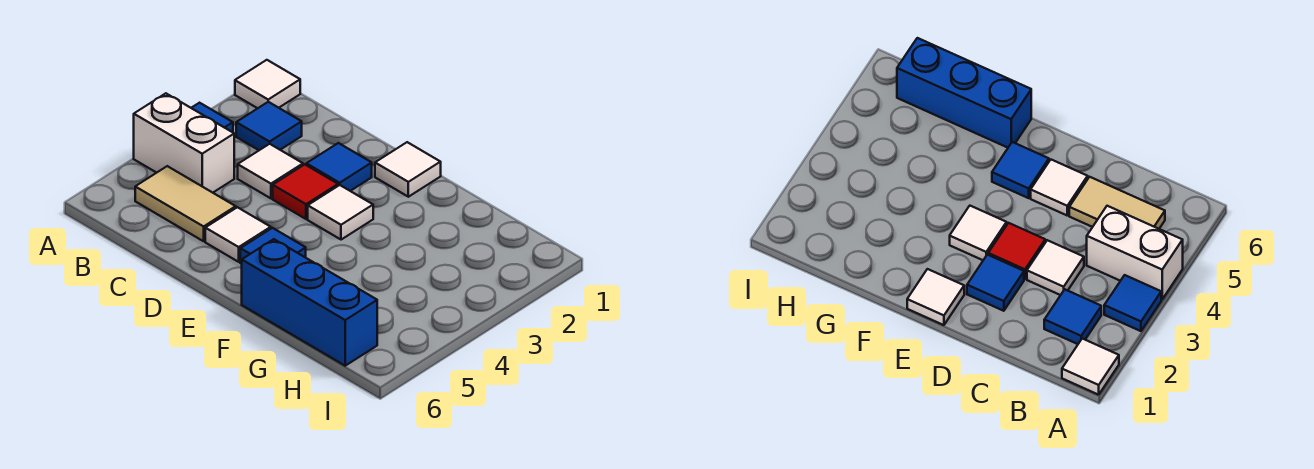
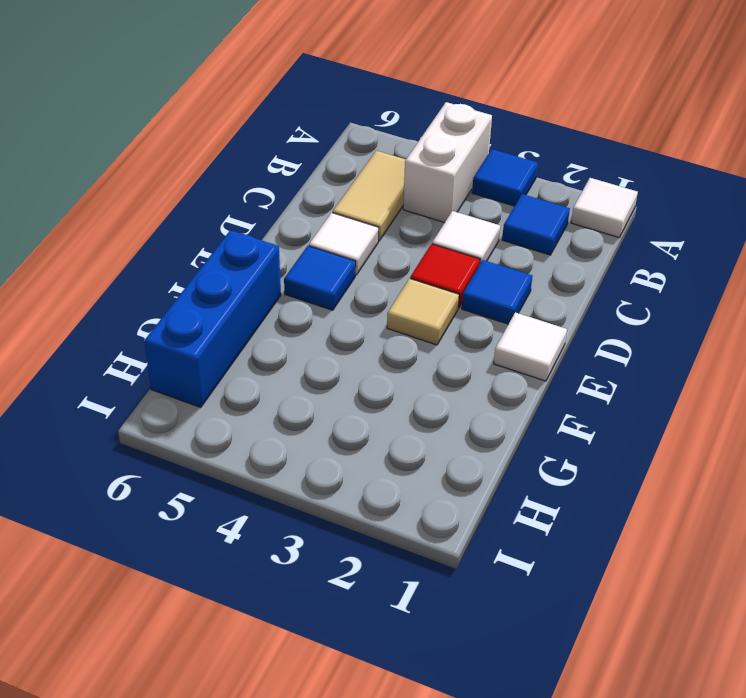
white 1x1 tile [308,185,373,240] -> tan 1x1 tile [387,278,459,345]

